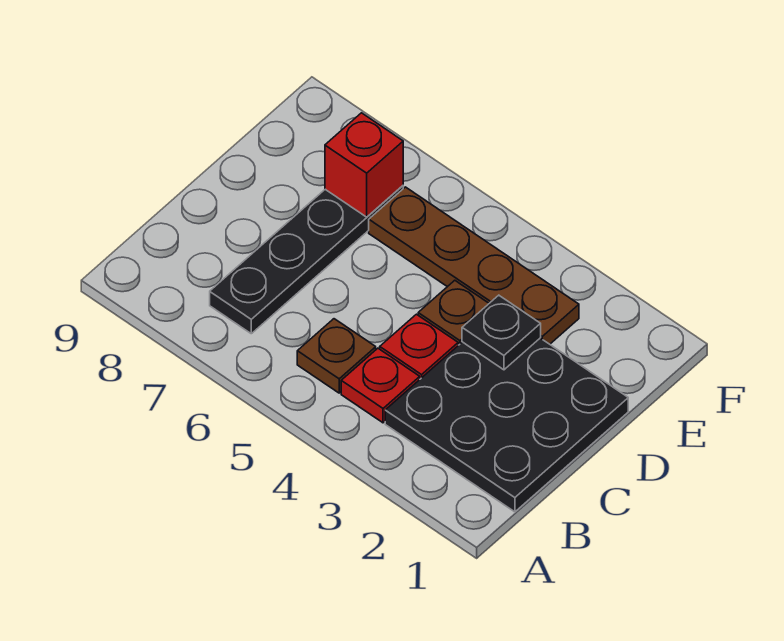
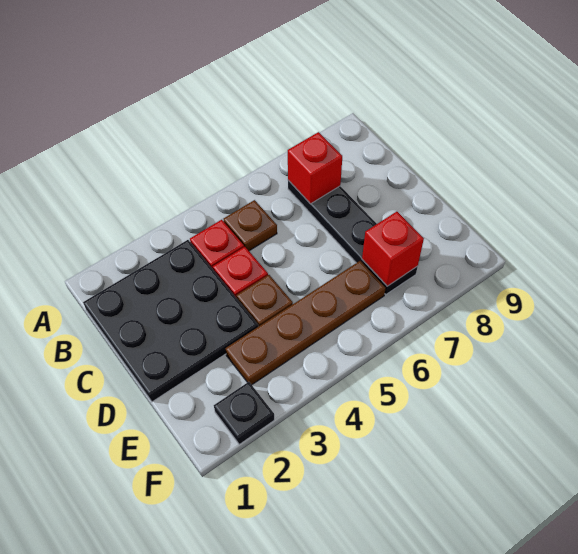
none -> red 1x1 brick [288,132,342,204]
black 1x1 plate [462,295,541,370] -> black 1x1 plate moved to [214,382,274,444]

